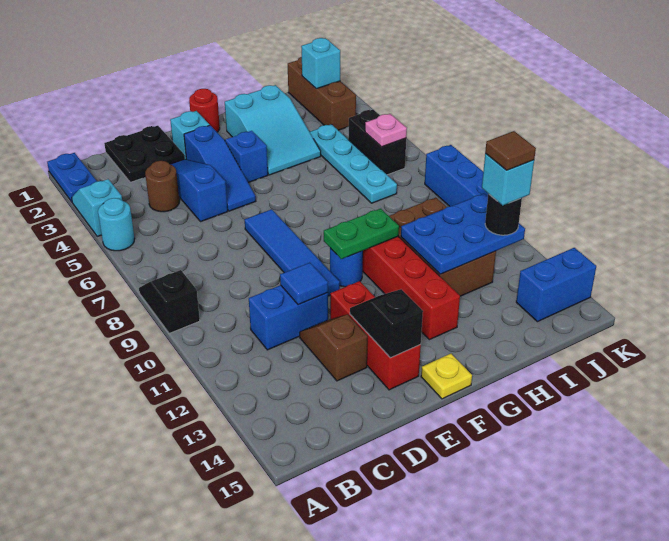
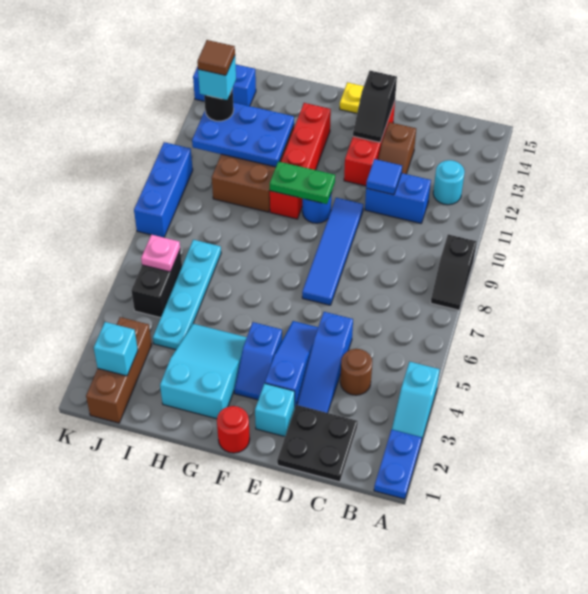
cyan 1x1 round brick [98,198,135,251] -> cyan 1x1 round brick moved to [433,160,465,205]

